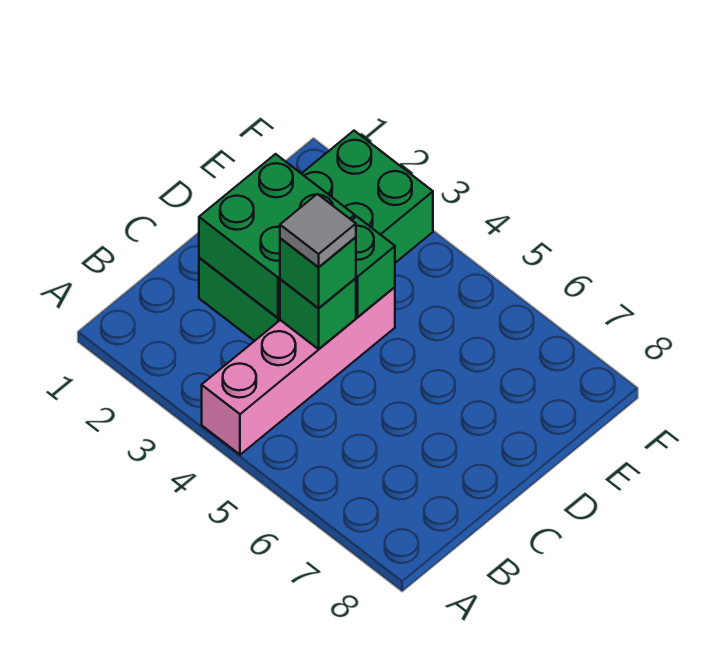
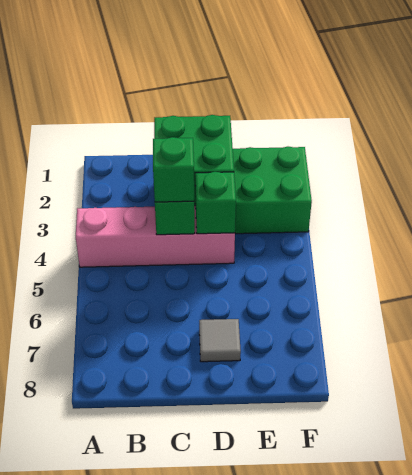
grey 1x1 tile [280,194,356,267] -> grey 1x1 tile moved to [199,319,241,362]

